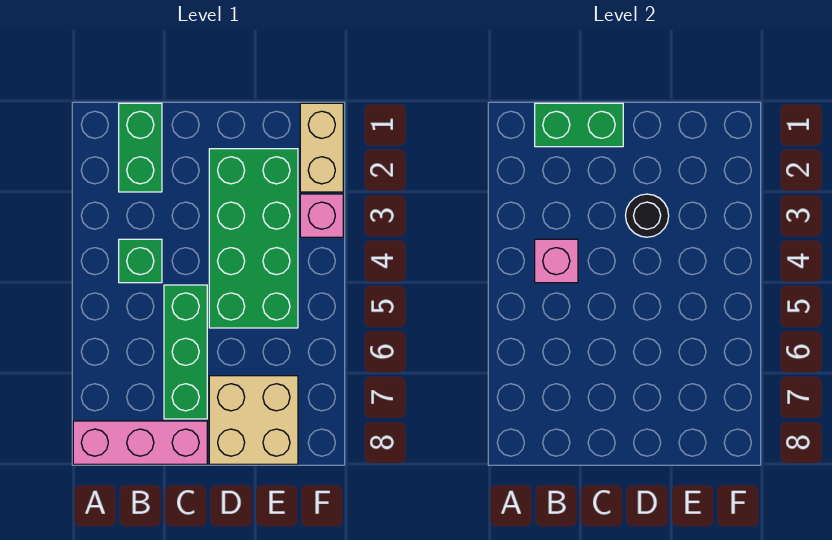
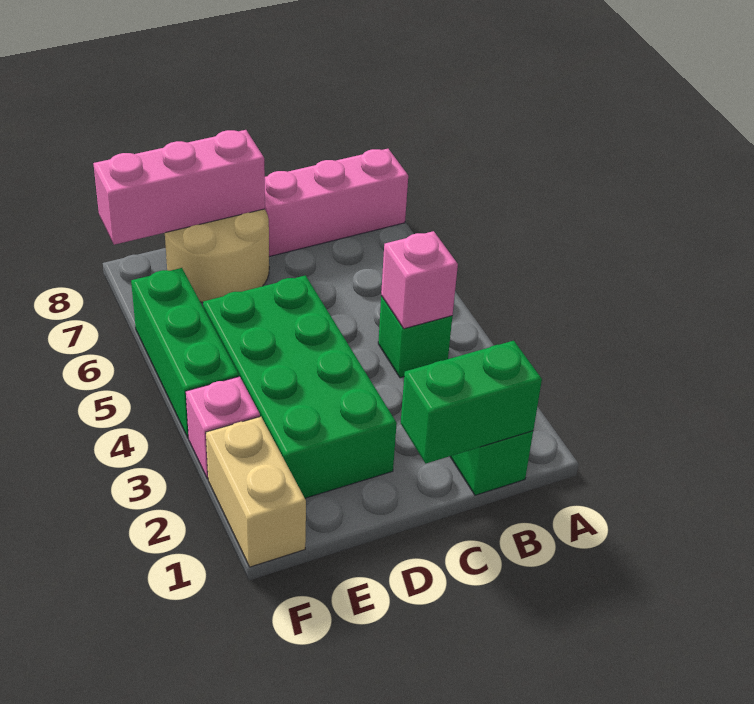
green 1x3 brick [164,285,207,419] -> green 1x3 brick moved to [131,268,239,438]
black 1x1 round brick [626,194,669,237] -> none
tan 2x2 brick [209,376,298,464] -> tan 2x2 round brick [165,209,269,302]
none -> pink 1x3 brick [93,130,265,245]

